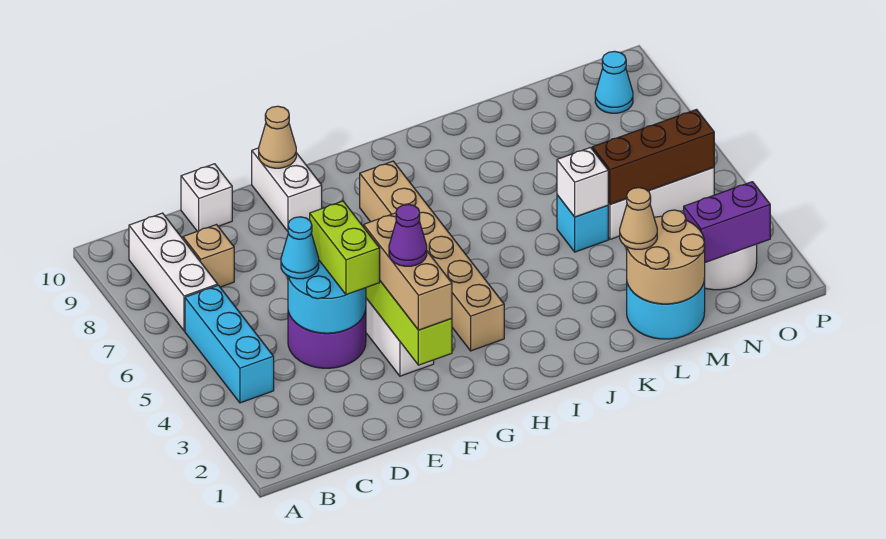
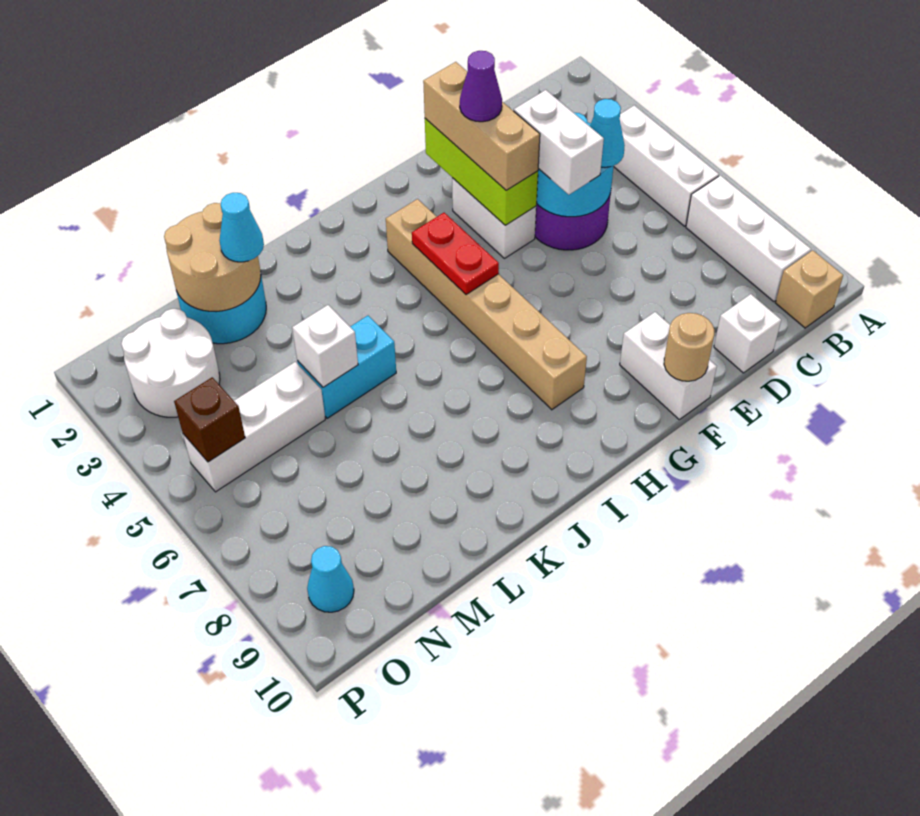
cyan 1x3 brick [185,285,274,403] -> white 1x3 brick [614,105,719,226]
tan 1x1 brick [183,225,234,287] -> tan 1x1 brick moved to [776,250,843,328]
lime 1x2 brick [310,201,380,295] -> white 1x2 brick [514,90,604,195]
tan 1x1 cone [259,106,296,168] -> tan 1x1 round brick [664,313,714,381]
none -> red 1x2 plate [412,213,499,295]
tan 1x1 cone [620,188,657,249] -> cyan 1x1 cone [219,193,264,262]
cyan 1x1 brick [557,195,608,252] -> cyan 1x2 brick [297,316,396,418]
brown 1x3 brick [592,110,714,204] -> brown 1x1 brick [174,377,245,462]
purple 1x2 brick [684,182,770,262] -> none

